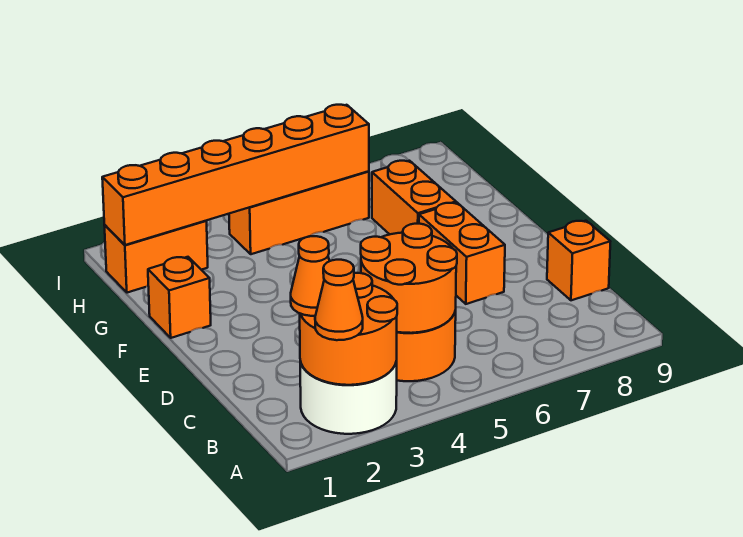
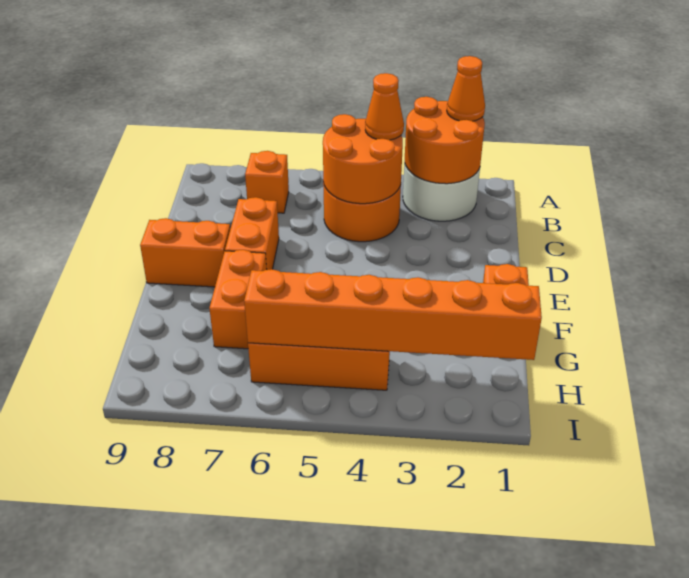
orange 1x1 cone [291,236,329,316] -> orange 1x1 cone moved to [365,73,404,140]
orange 1x1 brick [547,221,610,300] -> orange 1x1 brick moved to [245,151,289,213]
orange 1x2 brick [104,221,208,293] -> orange 1x2 brick moved to [140,218,230,287]

